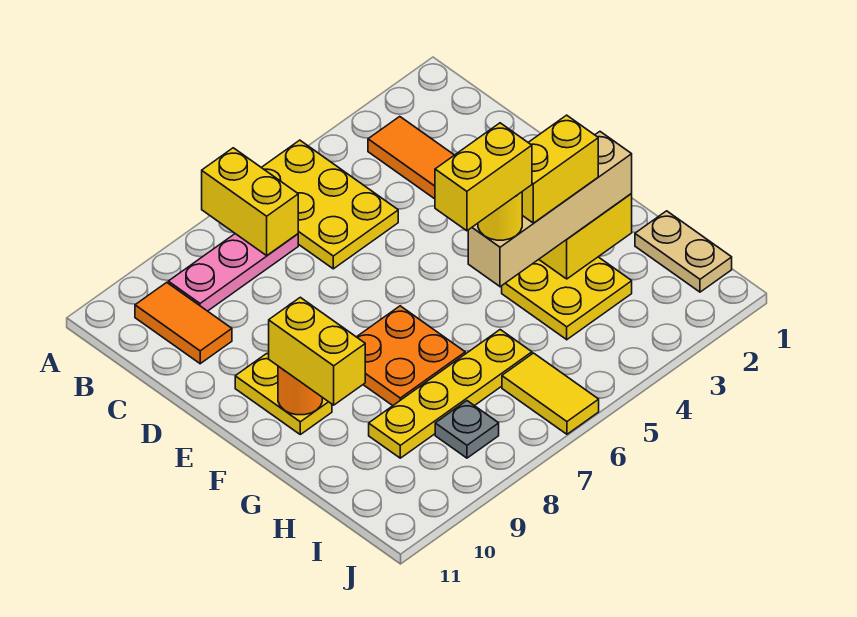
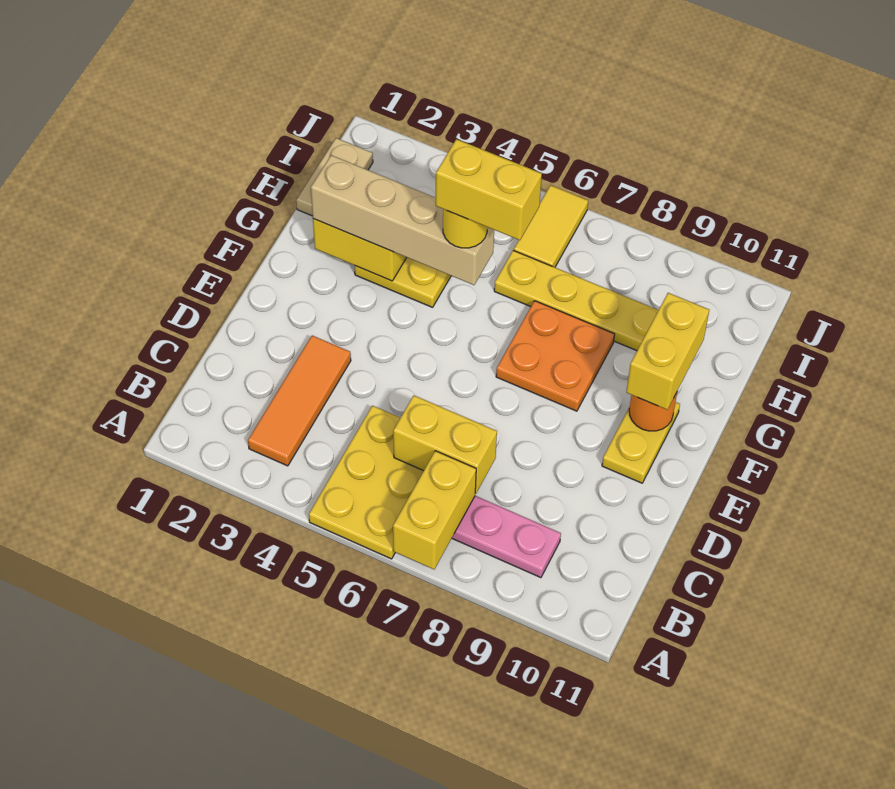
orange 1x2 tile [135,282,232,364] -> none
yellow 1x2 brick [522,115,598,223] -> yellow 1x2 brick moved to [393,396,497,493]
grey 1x1 plate [435,401,499,458] -> none

